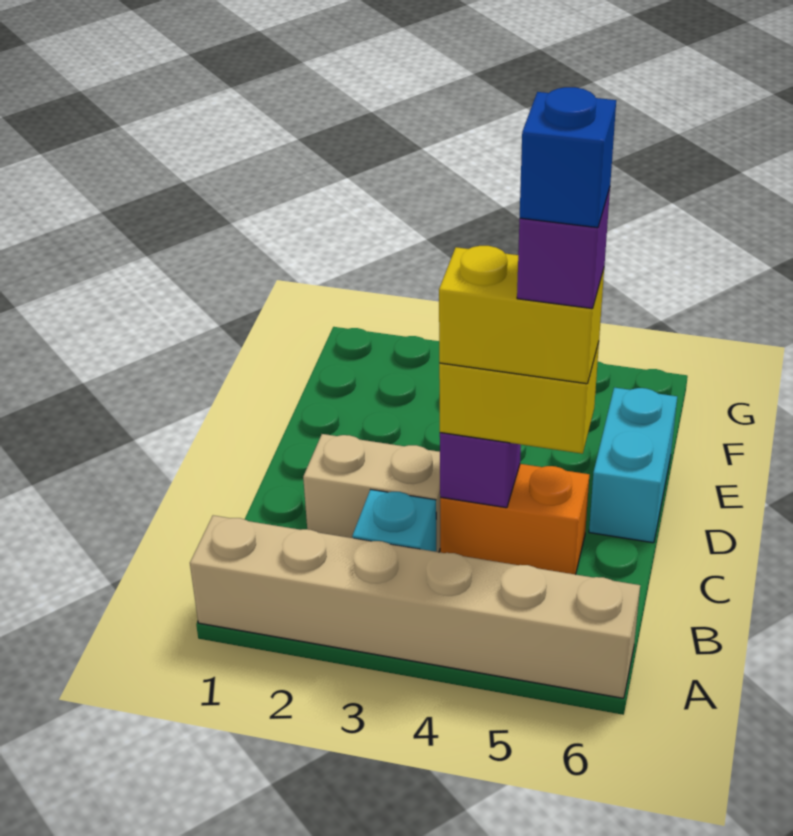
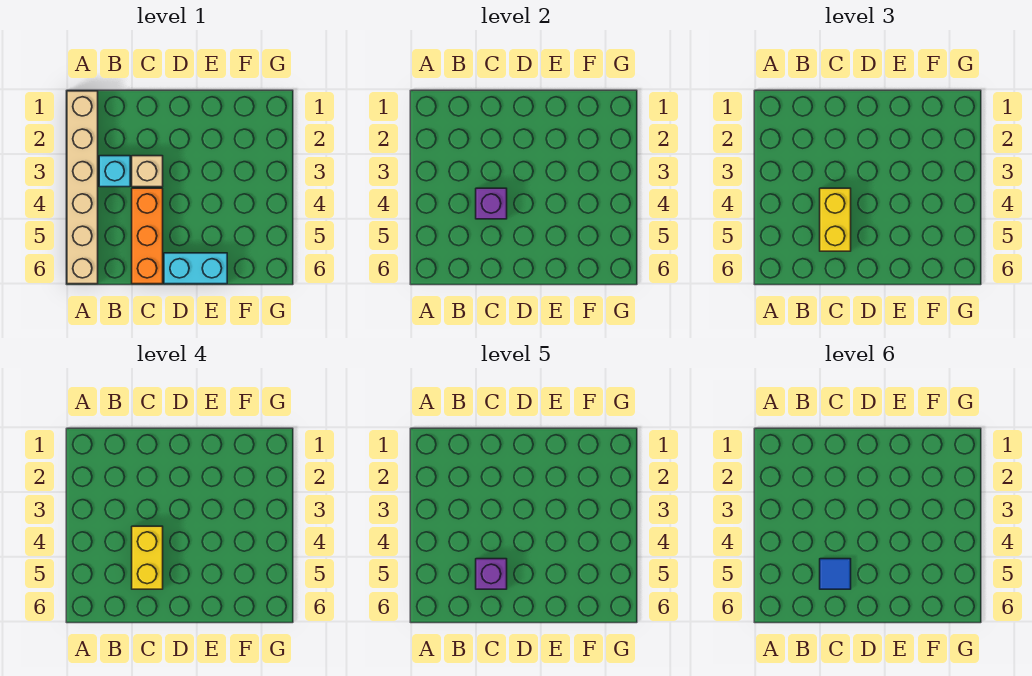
tan 1x2 brick [303,434,440,552] -> tan 1x1 brick [132,156,163,187]
orange 1x2 brick [440,464,589,574] -> orange 1x3 brick [132,188,163,284]
blue 1x1 brick [520,87,616,228] -> blue 1x1 tile [820,559,851,589]

